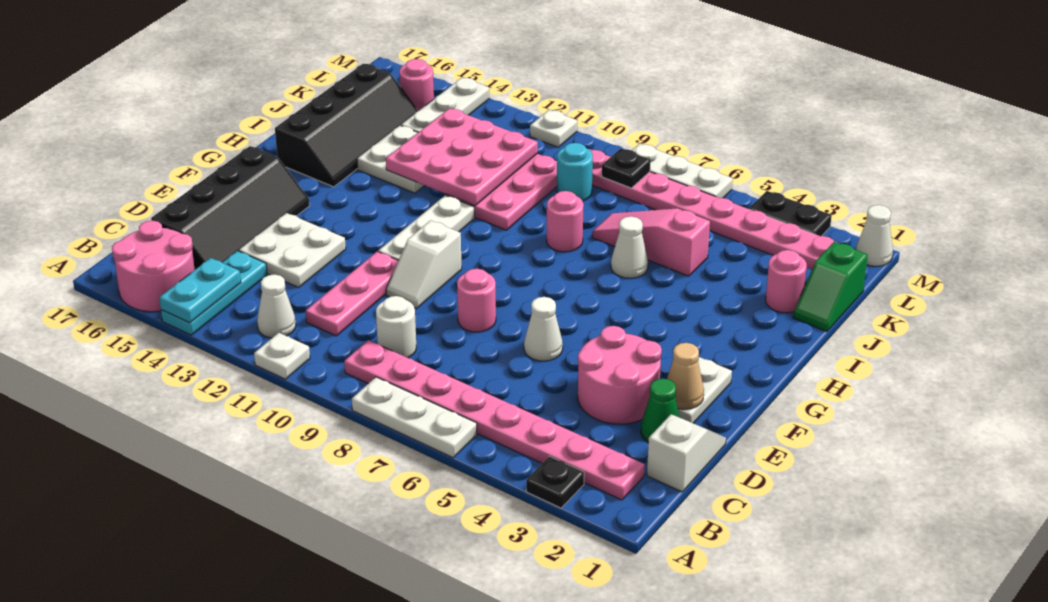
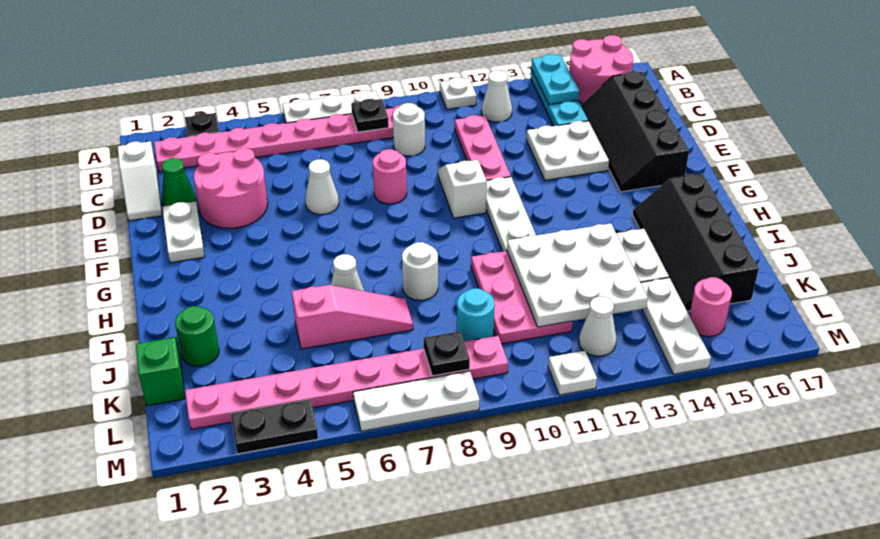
none -> black 1x1 plate [351,99,389,132]
tan 1x1 cone [667,343,704,409] -> none
pink 1x1 round brick [547,191,584,252] -> white 1x1 round brick [402,242,438,300]
pink 3x3 plate [386,108,538,206] -> white 3x3 plate [507,223,648,327]
pink 1x1 round brick [766,250,807,313] -> green 1x1 round brick [175,306,219,366]
white 1x1 cone [856,205,893,266] -> white 1x1 cone moved to [579,296,616,356]

